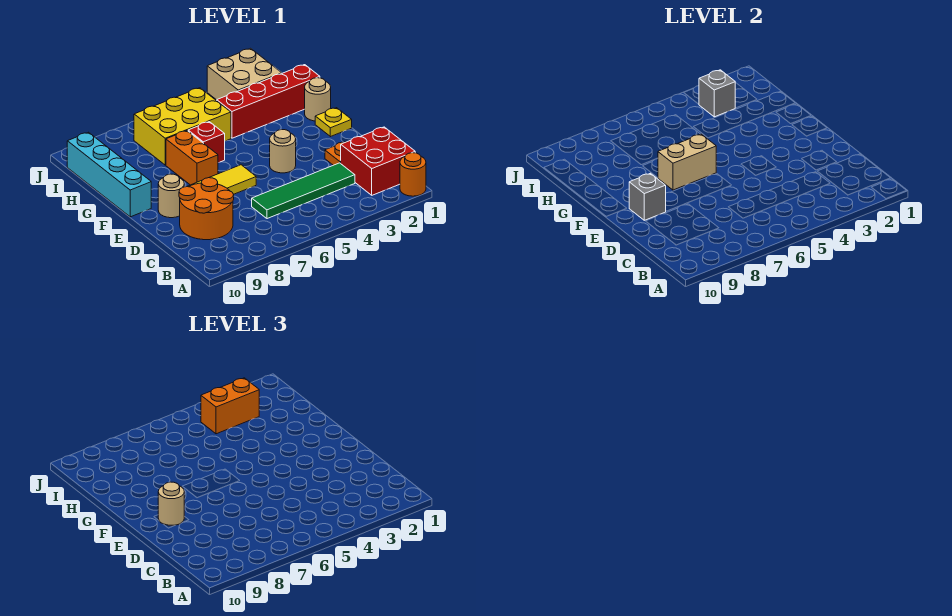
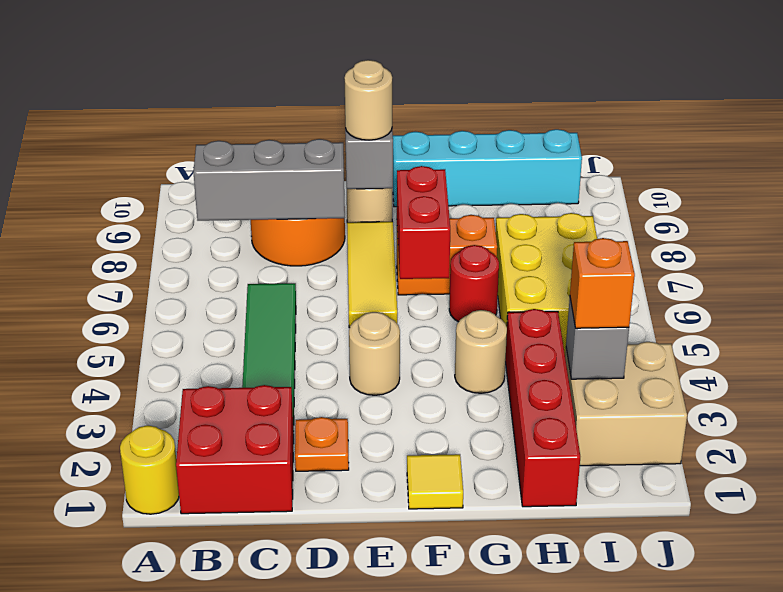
orange 1x1 round brick [400,153,426,196] -> yellow 1x1 round brick [120,425,179,514]
none -> grey 1x3 brick [193,139,345,221]
yellow 1x1 plate [315,108,352,137] -> yellow 1x1 tile [407,454,463,509]
tan 1x2 brick [658,134,716,190] -> red 1x2 brick [397,166,450,279]
tan 1x1 round brick [305,78,331,121] -> tan 1x1 round brick moved to [455,310,507,393]
red 1x1 brick [188,122,225,163] -> red 1x1 round brick [449,245,499,322]
orange 1x2 brick [201,378,259,434] -> orange 1x1 brick [570,238,635,328]

